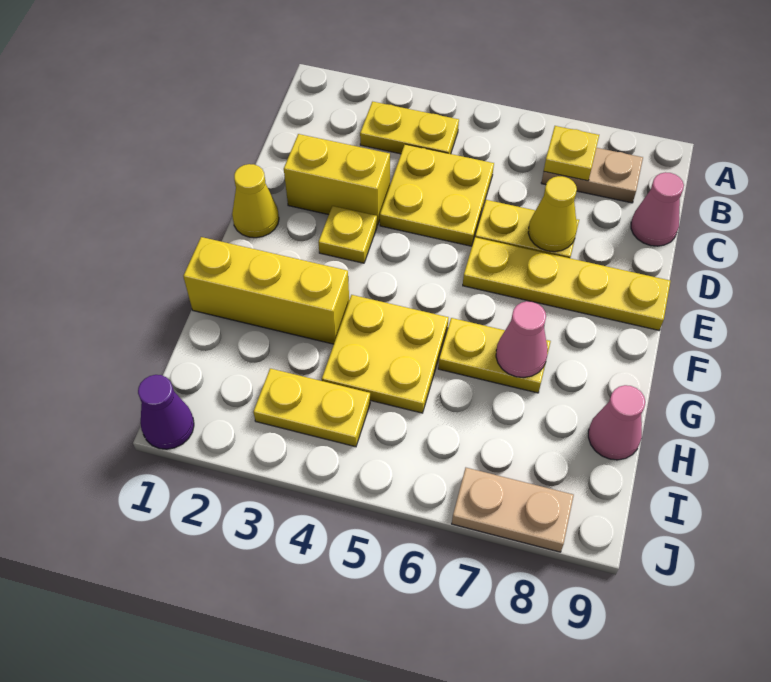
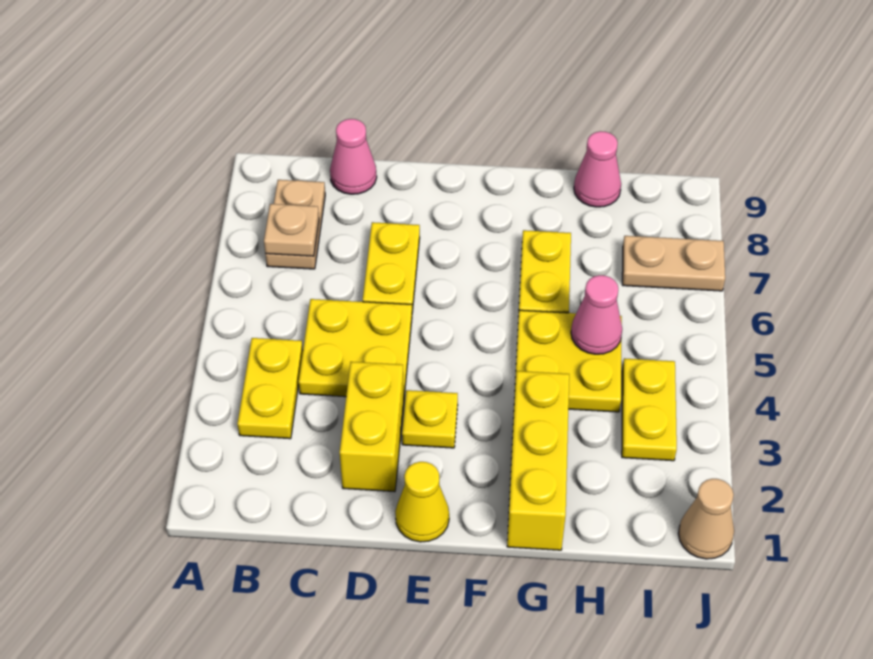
yellow 1x1 plate [544,126,599,181] -> tan 1x1 plate [264,204,319,256]
yellow 1x1 cone [528,176,577,252] -> none
yellow 1x4 plate [463,237,670,330] -> none
pink 1x1 cone [496,301,548,378] -> pink 1x1 cone moved to [571,275,622,354]
purple 1x1 cone [138,375,194,449] -> tan 1x1 cone [678,479,734,559]
tan 1x2 plate [452,468,574,552] -> tan 1x2 plate turned to [622,236,725,291]

